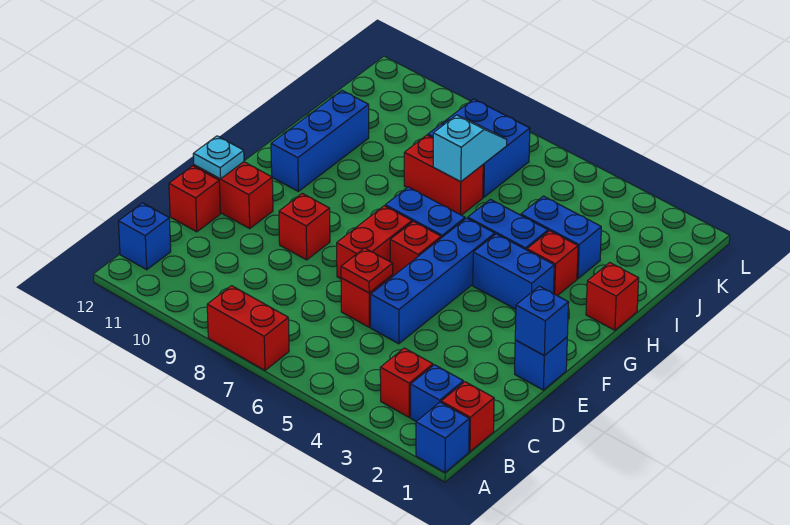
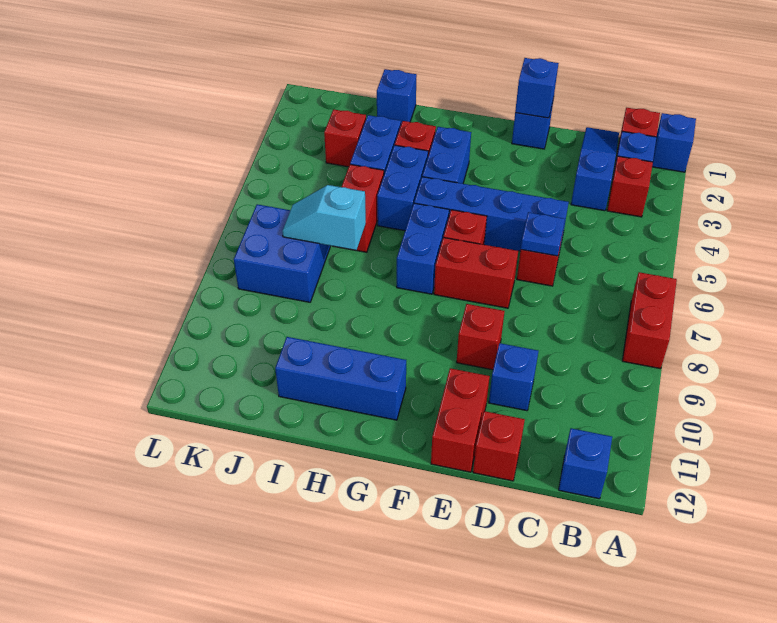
none -> blue 1x3 slope [571,127,619,211]
red 1x1 plate [341,248,393,293] -> blue 1x1 plate [521,212,565,256]
none -> blue 1x1 brick [489,343,538,411]
cyan 1x1 plate [193,136,244,179] -> none
red 1x1 brick [586,263,639,330] -> red 1x1 brick moved to [324,109,366,167]
none -> blue 1x1 brick [377,69,417,124]
red 1x2 brick [404,135,483,215] -> red 1x2 brick moved to [334,164,384,252]

